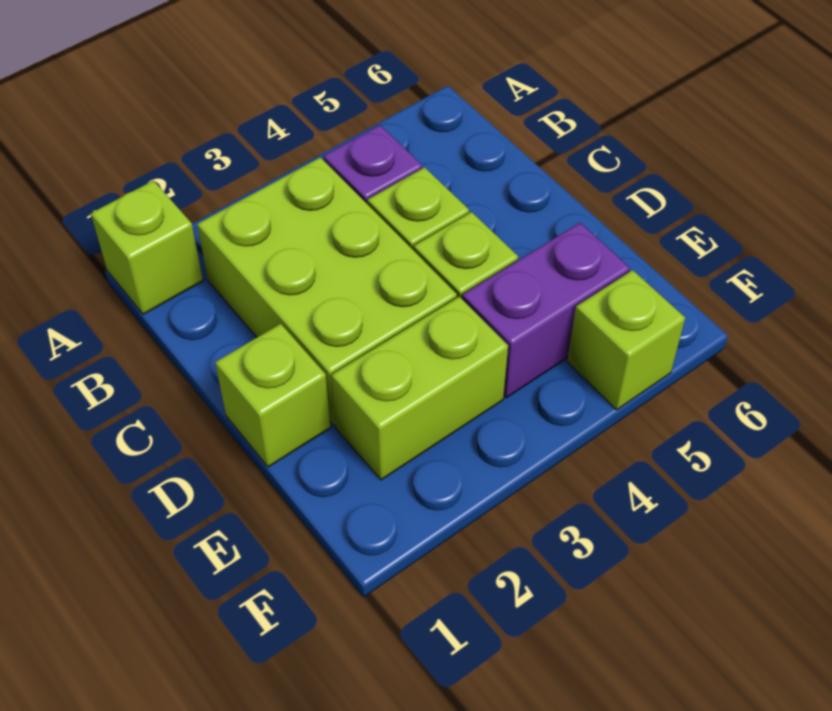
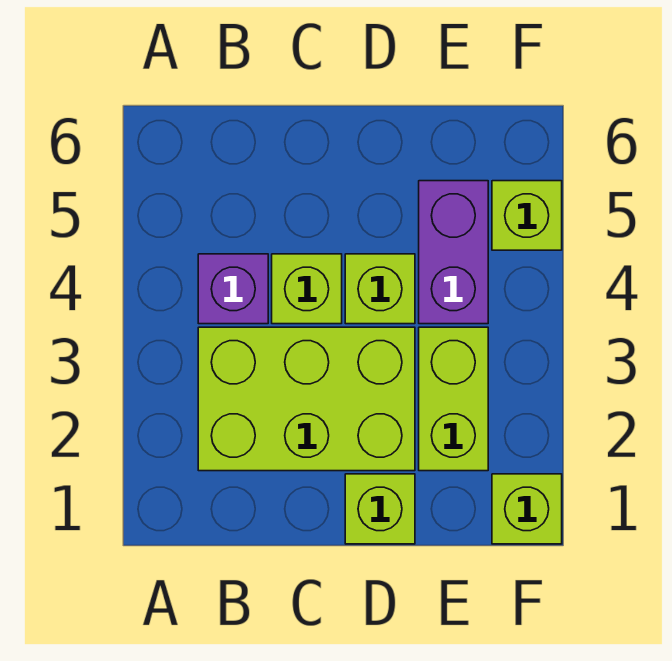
lime 1x1 brick [91,181,203,314] -> lime 1x1 brick moved to [492,474,562,544]

